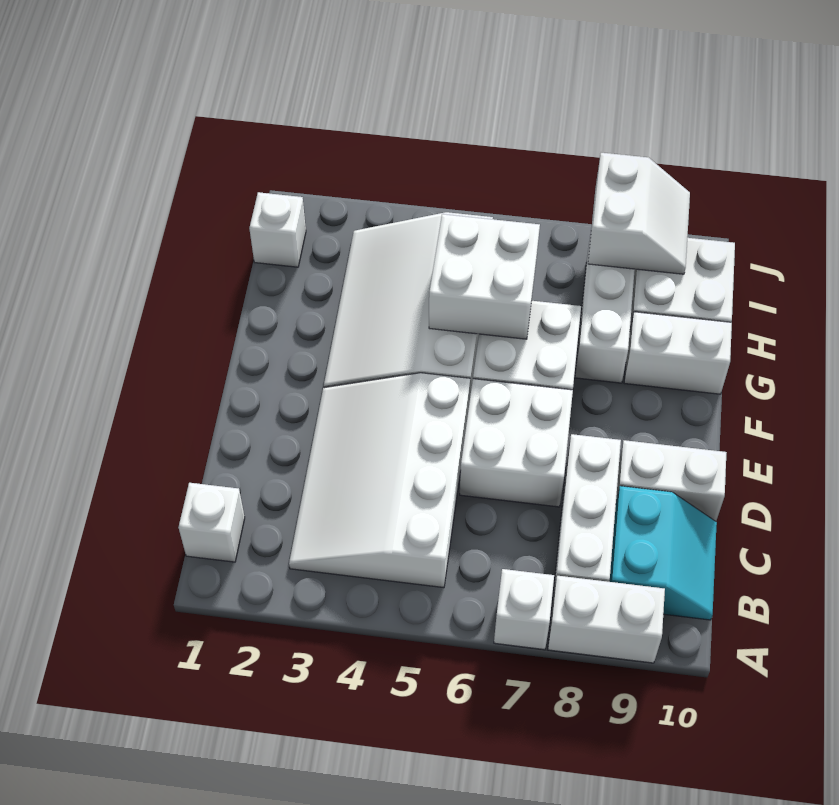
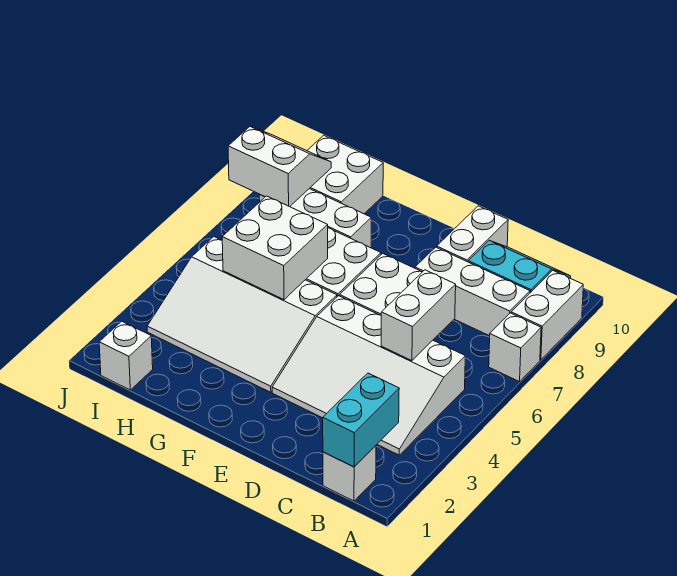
none -> cyan 1x2 brick [323,373,399,467]
white 1x2 brick [624,312,732,394] -> white 1x2 brick moved to [381,270,456,361]

